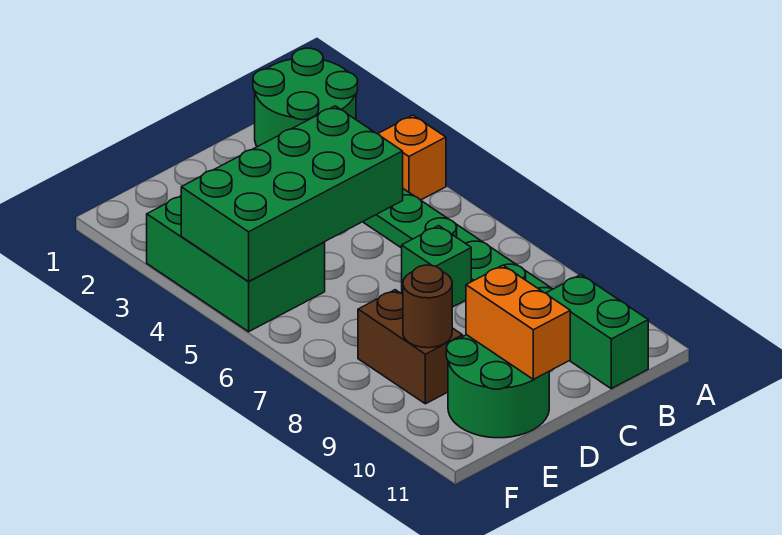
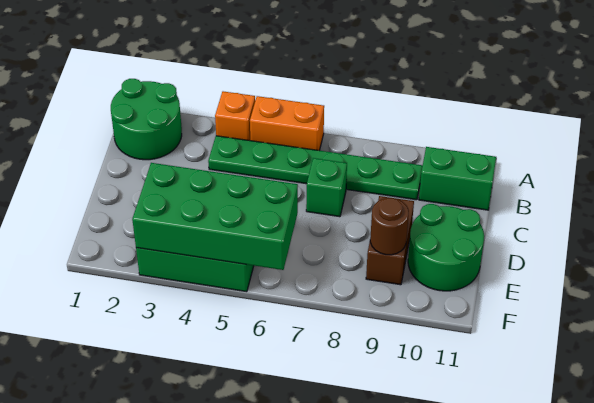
green 2x4 brick [181,106,403,281] -> green 2x4 brick turned to [132,163,298,270]
orange 1x2 brick [466,265,570,379] -> orange 1x2 brick moved to [250,96,324,151]
brown 1x2 brick [358,290,463,404] -> brown 1x2 brick turned to [366,196,414,285]

